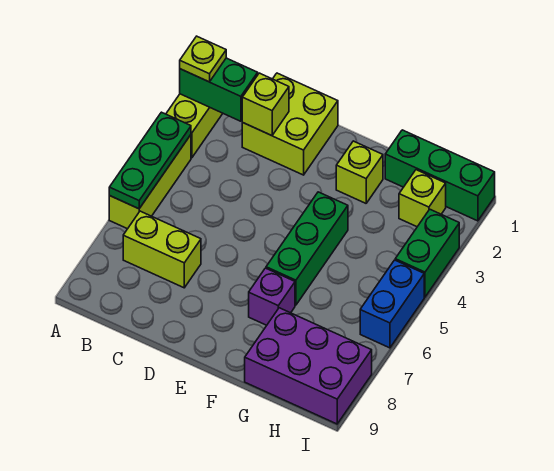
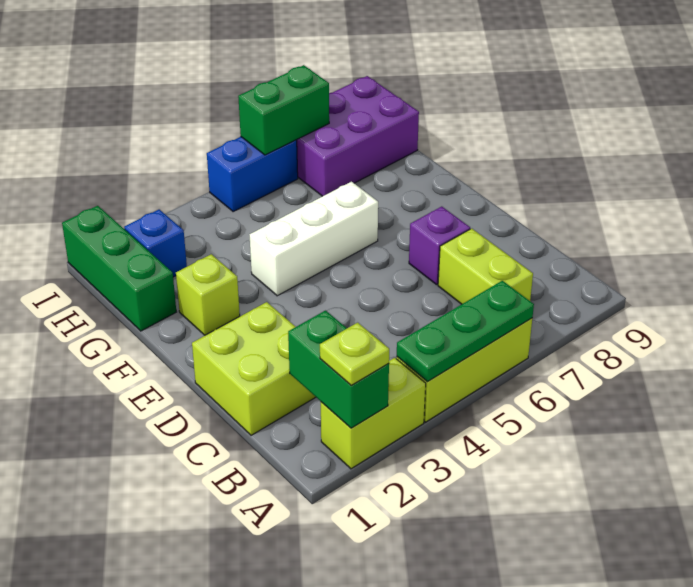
lime 1x1 brick [242,73,289,136] -> none
green 1x3 brick [266,192,348,305] -> white 1x3 brick [250,182,378,296]
purple 1x1 brick [249,268,295,325] -> purple 1x1 brick moved to [409,207,470,285]
purple 2x3 brick [245,308,372,424] -> purple 2x3 brick turned to [297,76,419,196]
lime 1x1 brick [399,170,446,227] -> blue 1x1 brick [124,209,187,277]
green 1x2 brick [395,209,459,297] -> green 1x2 brick moved to [238,65,329,155]

